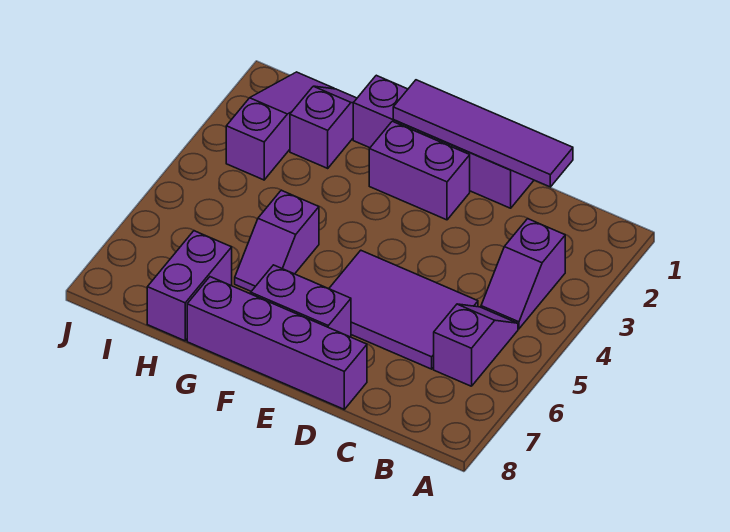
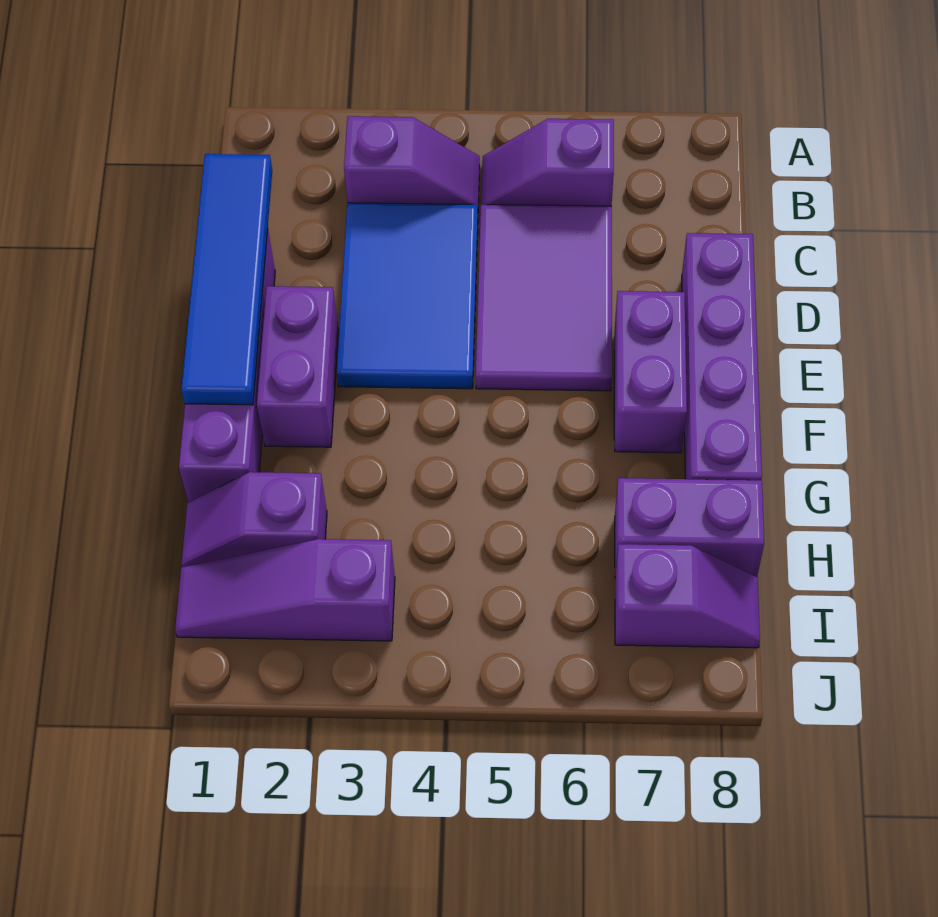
purple 1x4 tile [393,80,573,187] -> blue 1x4 tile [181,154,272,405]
none -> blue 2x3 tile [337,203,478,389]
purple 1x2 slope [235,190,319,291] -> purple 1x2 slope moved to [615,544,760,648]

